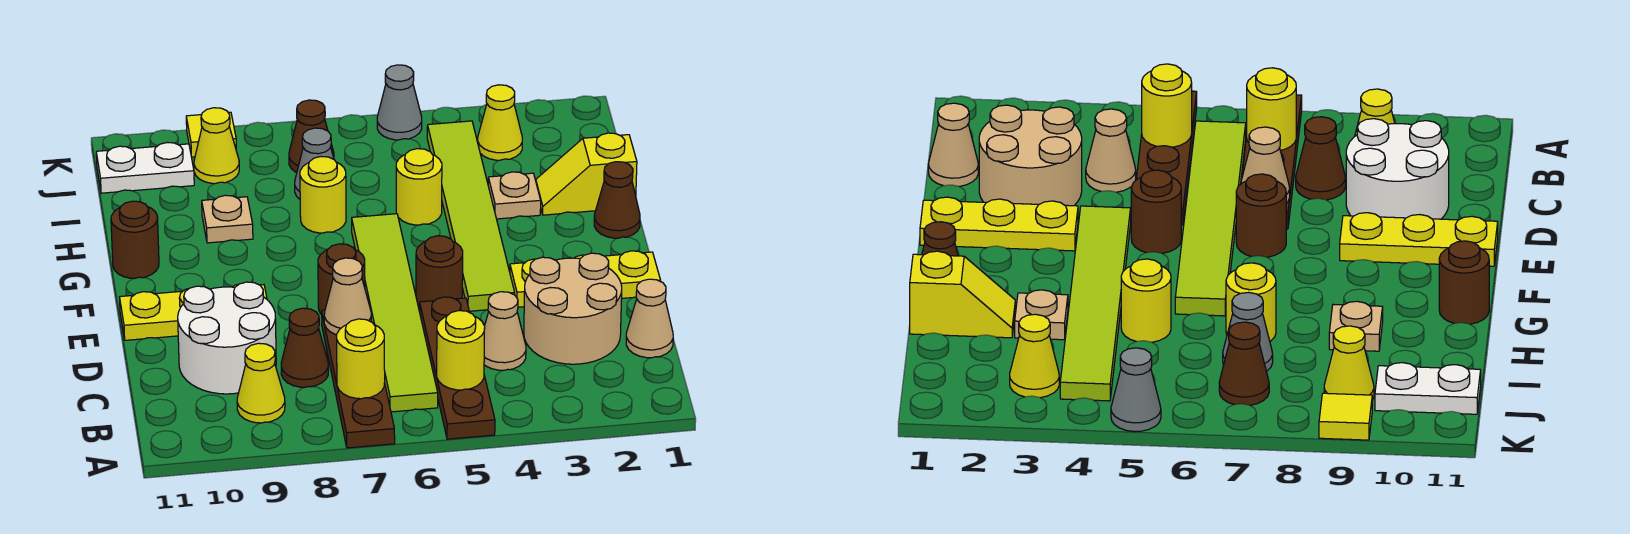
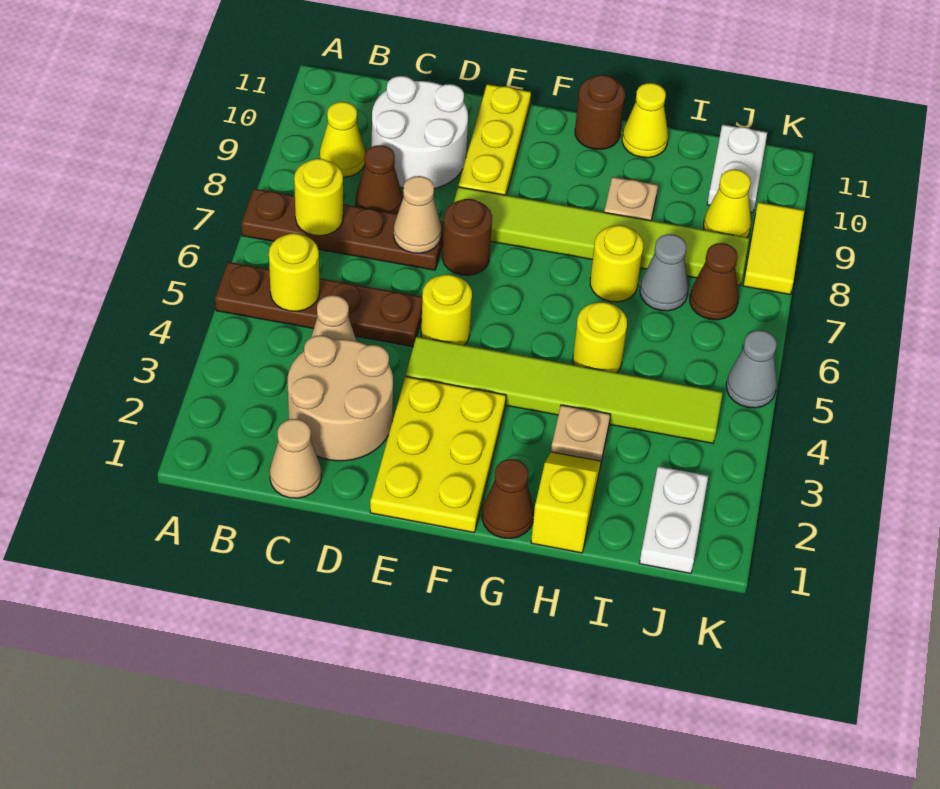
lime 1x6 tile [352,214,438,412] -> lime 1x6 tile moved to [454,187,749,286]
yellow 1x3 plate [510,251,661,307] -> yellow 2x3 plate [370,376,506,533]
brown 1x1 round brick [416,236,463,307] -> yellow 1x1 round brick [421,275,472,345]
none -> white 1x2 plate [639,466,708,573]
yellow 1x1 cone [478,85,522,160] -> yellow 1x1 cone moved to [622,83,668,158]
yellow 1x1 tile [186,112,236,157] -> yellow 1x2 tile [743,202,804,294]

